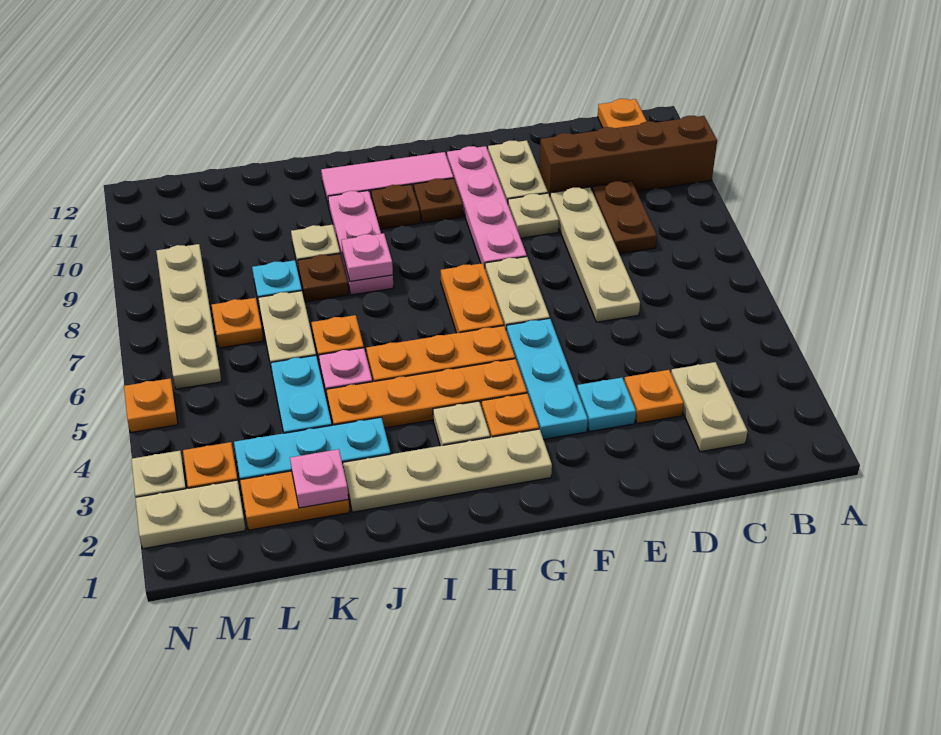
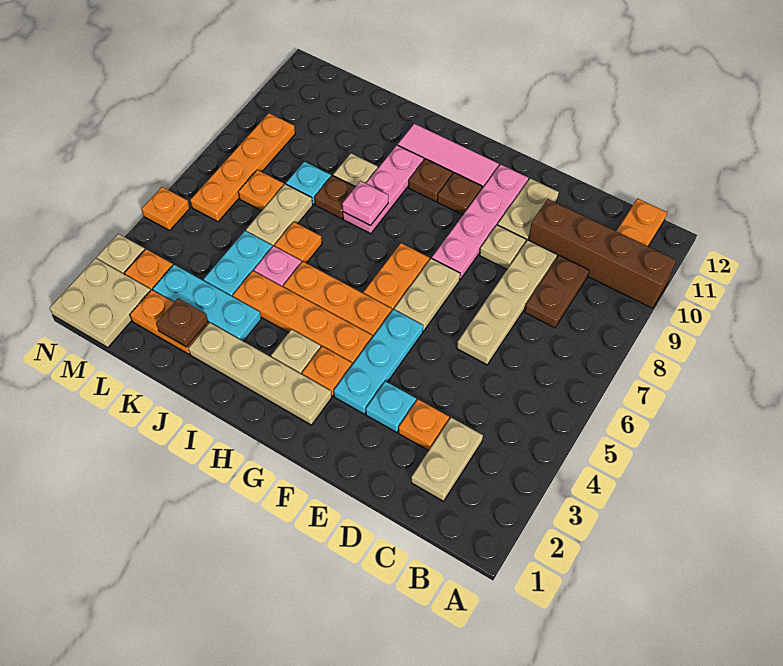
pink 1x1 plate [290,449,348,508] -> brown 1x1 plate [156,298,208,347]
tan 1x2 plate [135,480,246,549] -> tan 2x2 plate [50,258,151,347]
tan 1x4 plate [156,244,222,389] -> orange 1x4 plate [190,113,295,222]

